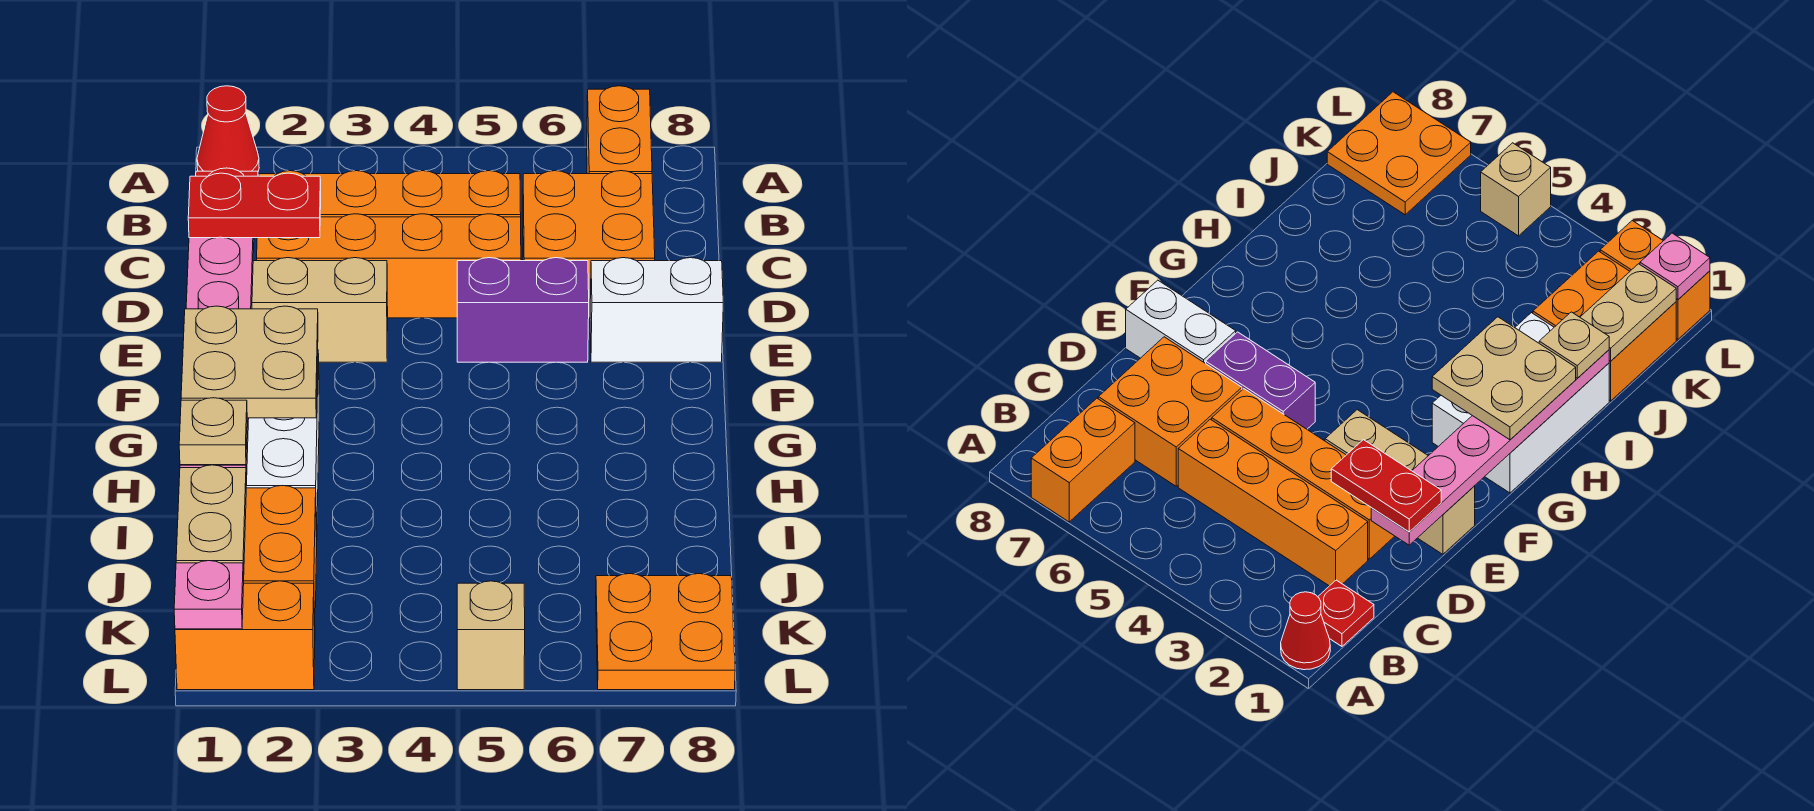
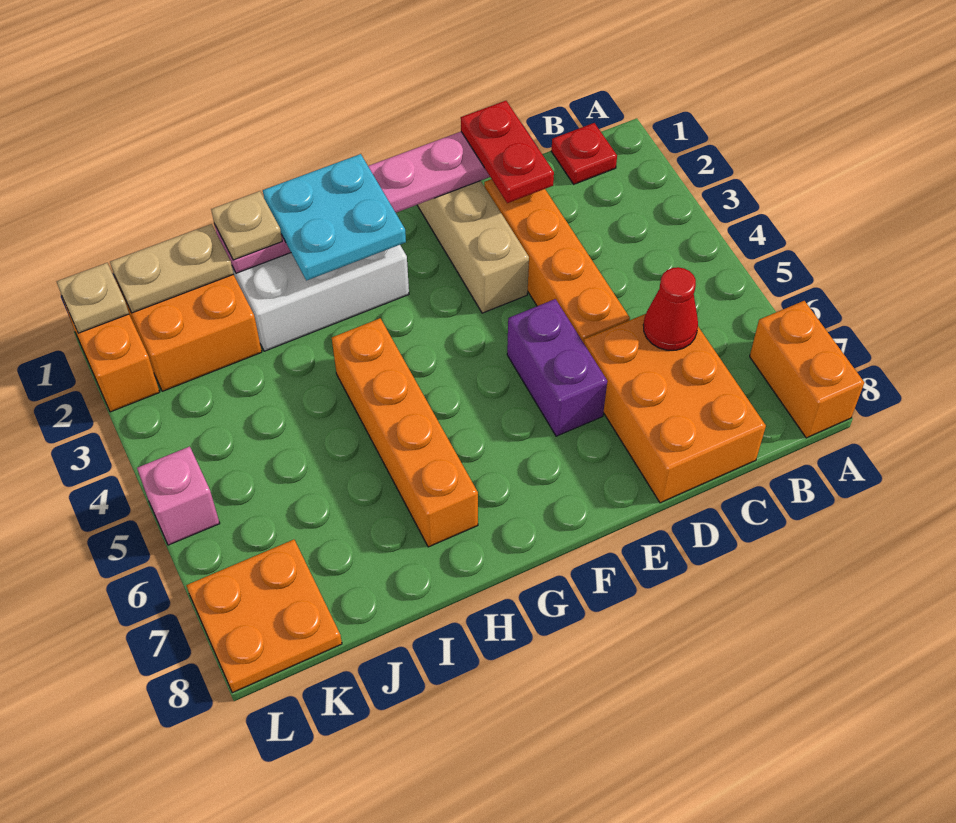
red 1x1 cone [197,86,259,171] -> red 1x1 cone moved to [643,267,698,350]
orange 1x2 brick [587,86,652,174] -> orange 1x2 brick turned to [750,301,864,438]
orange 1x4 brick [259,171,521,217] -> orange 1x4 brick moved to [332,318,478,547]
orange 2x2 brick [523,171,655,318] -> orange 2x3 brick [584,314,766,503]
white 1x2 brick [590,258,723,362] -> none
tan 2x2 plate [181,306,318,418] -> cyan 2x2 plate [263,154,406,281]
pink 1x1 plate [174,561,244,629] -> tan 1x1 plate [57,263,129,333]
tan 1x1 brick [457,581,525,690] -> pink 1x1 brick [137,446,220,545]

